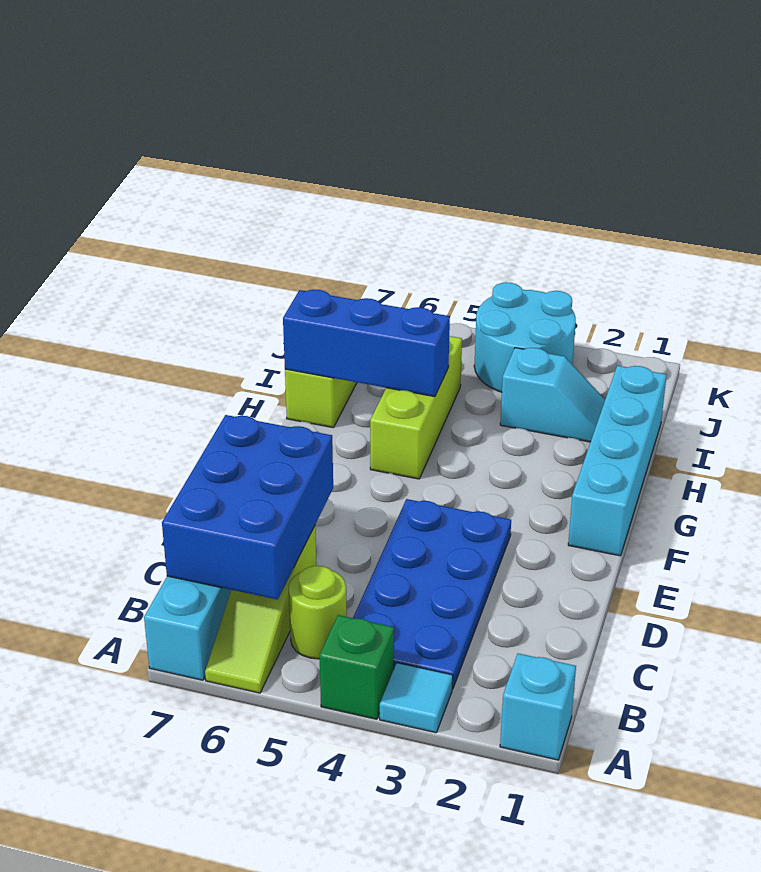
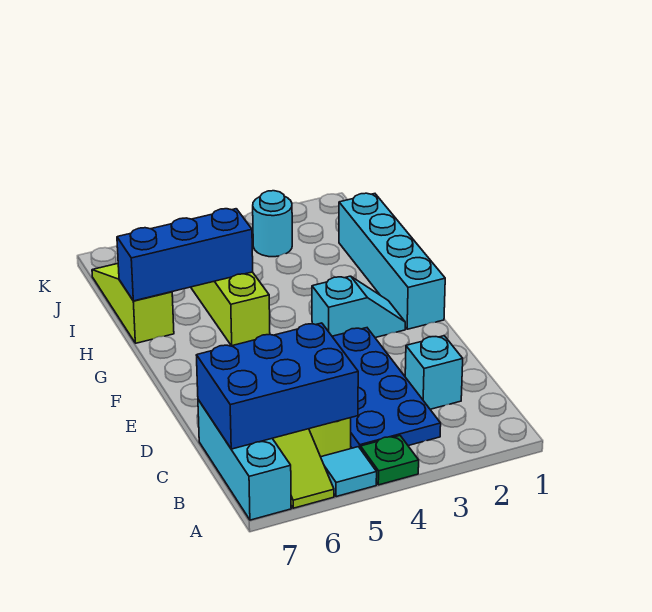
cyan 1x1 brick [500,653,576,760] -> cyan 1x1 brick moved to [405,336,463,409]
cyan 1x1 tile [380,663,453,733] -> cyan 1x1 tile moved to [321,447,377,497]
green 1x1 brick [320,615,394,719] -> green 1x1 plate [361,436,419,485]
blue 2x3 brick [162,415,333,600] -> blue 2x3 brick turned to [196,323,358,449]
cyan 1x2 slope [500,348,605,442] -> cyan 1x2 slope moved to [312,276,405,338]
cyan 2x2 round brick [474,282,576,392] -> cyan 1x1 round brick [253,191,292,257]

